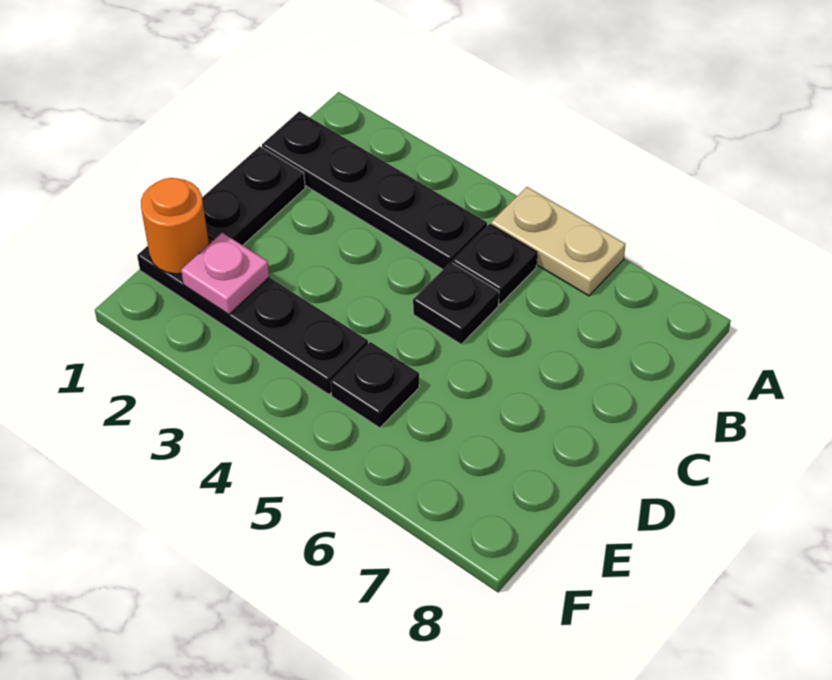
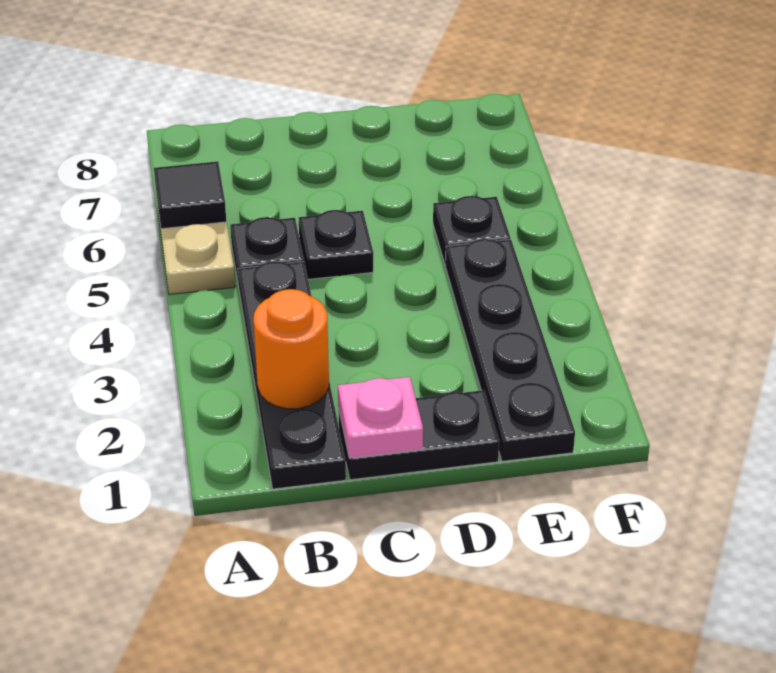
none -> black 1x1 tile [154,161,226,229]
orange 1x1 round brick [141,178,209,274] -> orange 1x1 round brick moved to [254,289,329,409]
pink 1x1 plate [181,233,269,314] -> pink 1x1 plate moved to [338,377,423,458]

